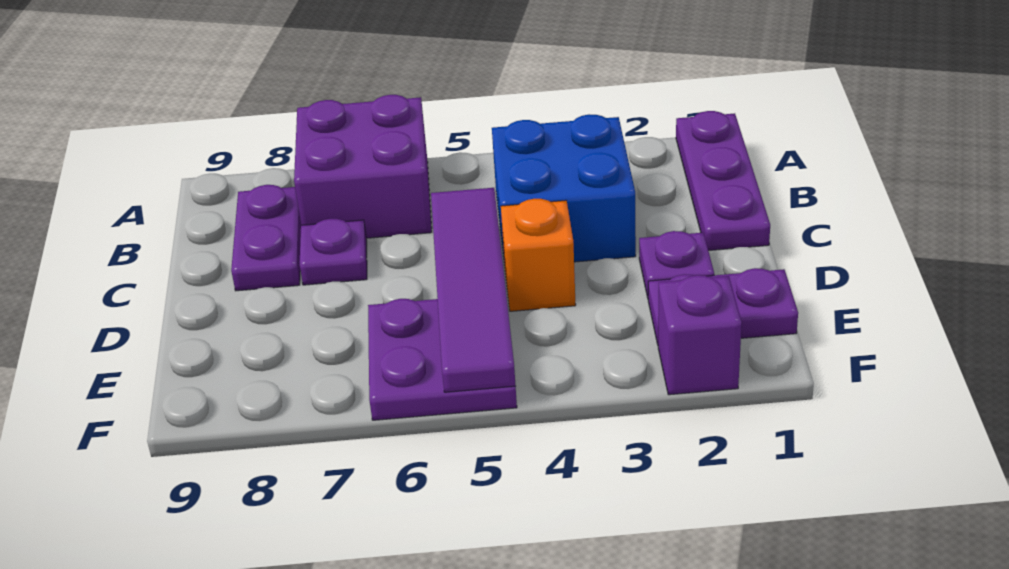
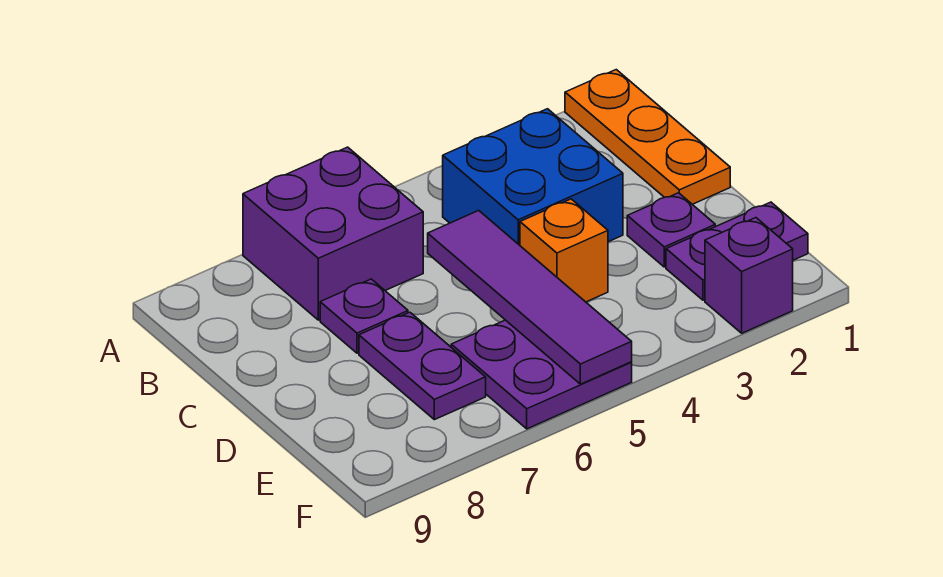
purple 1x3 plate [676,111,770,251] -> orange 1x3 plate [565,70,730,204]
purple 1x2 plate [231,185,301,291] -> purple 1x2 plate moved to [359,312,486,420]

